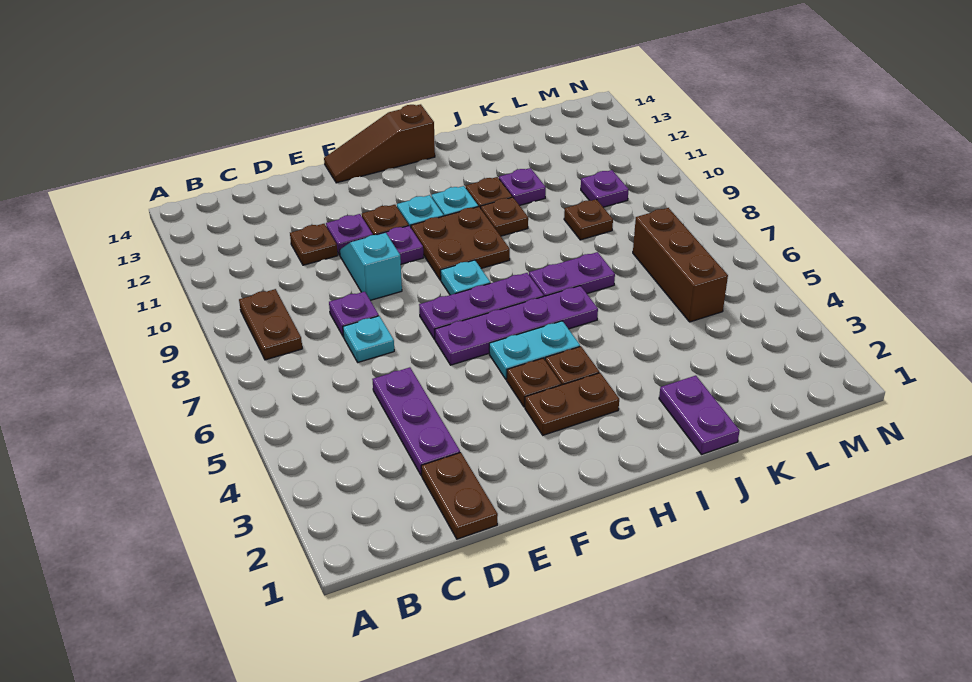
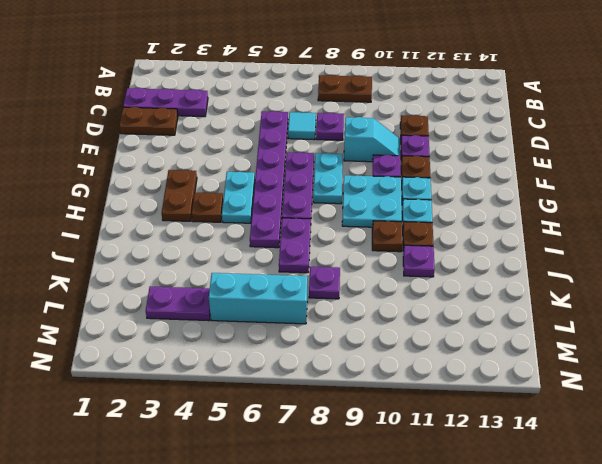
purple 1x3 plate [372,367,460,476] -> purple 1x3 plate moved to [123,88,208,117]
cyan 1x1 plate [343,316,394,362] -> cyan 1x1 tile [288,112,316,140]
purple 1x4 plate [435,286,598,365] -> purple 1x6 plate [250,111,288,248]
brown 1x3 slope [324,104,435,183] -> none
brown 1x1 plate [507,358,561,407] -> none
cyan 1x1 plate [441,260,490,295] -> cyan 1x2 plate [313,153,343,204]
brown 2x2 plate [411,207,510,280] -> cyan 2x2 plate [342,175,402,227]
purple 1x2 plate [659,376,740,455] -> purple 1x2 plate moved to [146,286,210,321]
brown 1x1 plate [564,199,613,240] -> none
brown 1x3 brick [633,208,728,322] -> cyan 1x3 brick [209,273,308,324]
purple 1x1 plate [581,170,629,207] -> purple 1x1 plate moved to [309,267,340,299]

